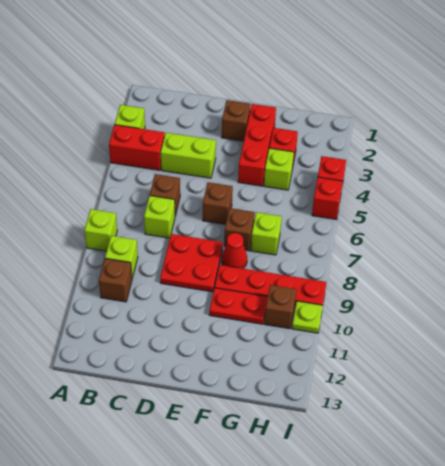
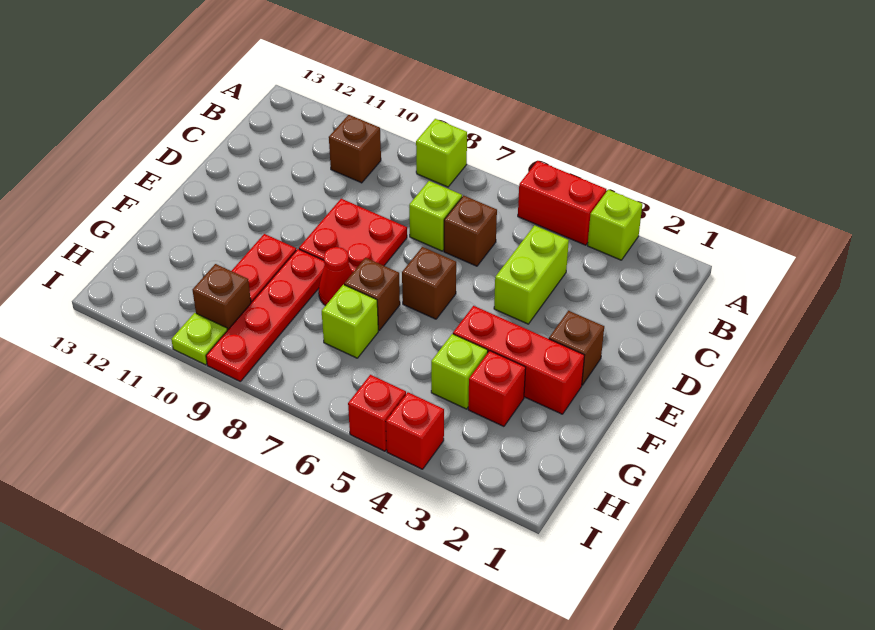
red 1x2 brick [109,125,165,170] -> red 1x2 brick turned to [518,161,606,245]
lime 1x1 brick [105,236,138,278] -> none

